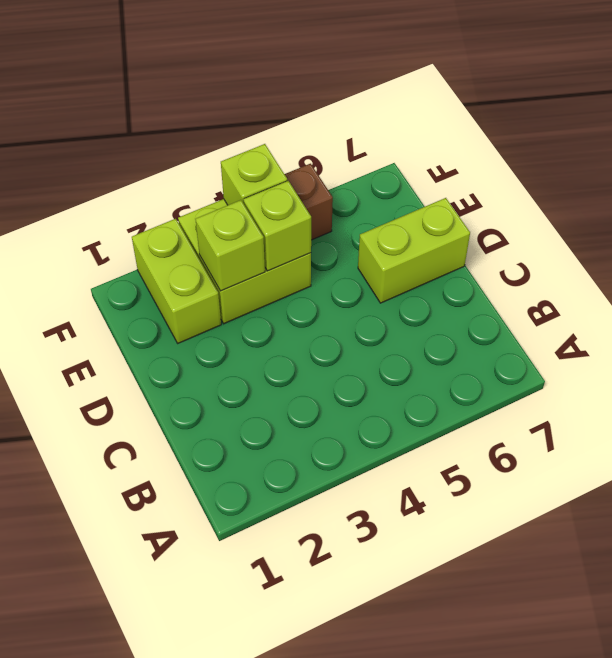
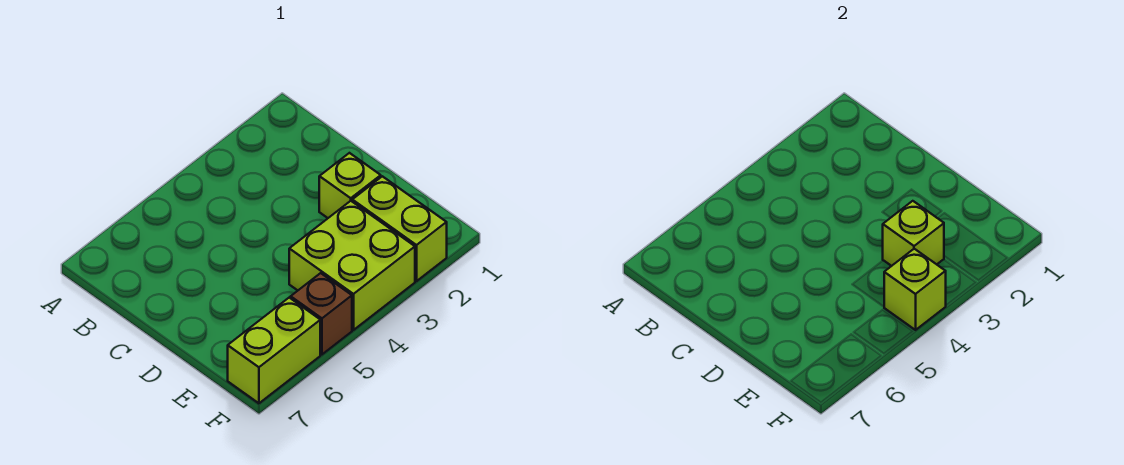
lime 1x2 brick [358,198,470,303] -> lime 1x2 brick moved to [228,298,320,403]
lime 1x1 brick [243,181,311,271] -> lime 1x1 brick moved to [319,153,381,218]

